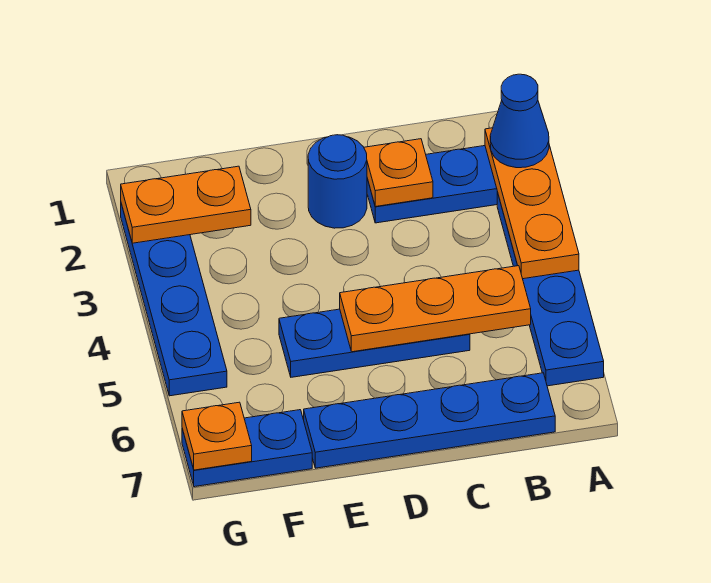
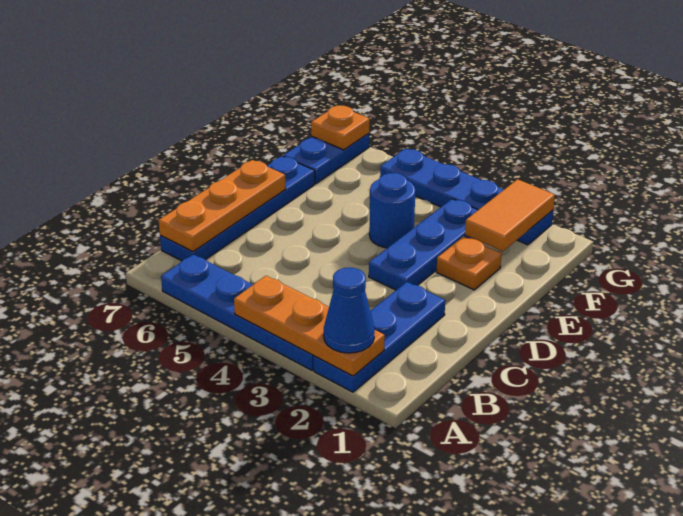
orange 1x3 plate [340,266,531,352] -> orange 1x3 plate moved to [159,160,286,252]
orange 1x1 plate [364,139,433,207] -> orange 1x1 plate moved to [436,236,501,290]
blue 1x3 plate [279,309,470,377] -> blue 1x3 plate moved to [369,199,478,290]
blue 1x1 round brick [308,135,367,228] -> blue 1x1 round brick moved to [369,173,415,248]
orange 1x2 plate [121,166,251,243] -> orange 1x2 tile [465,179,555,251]

